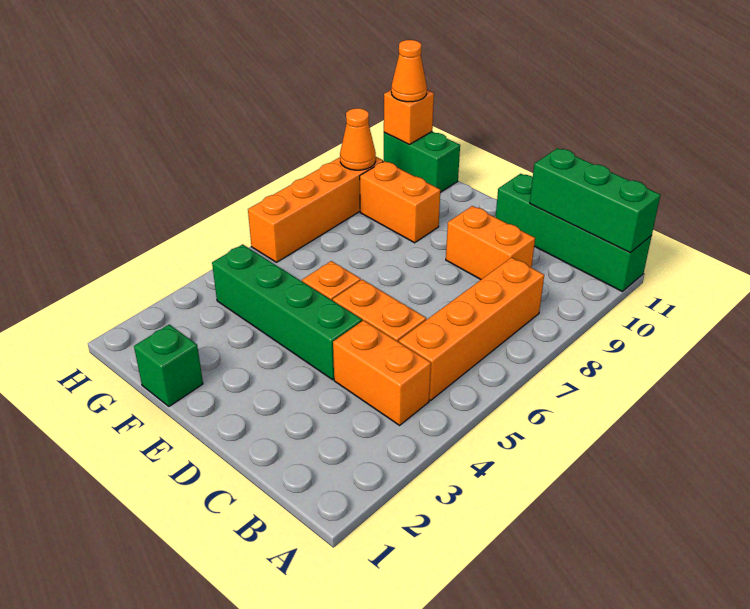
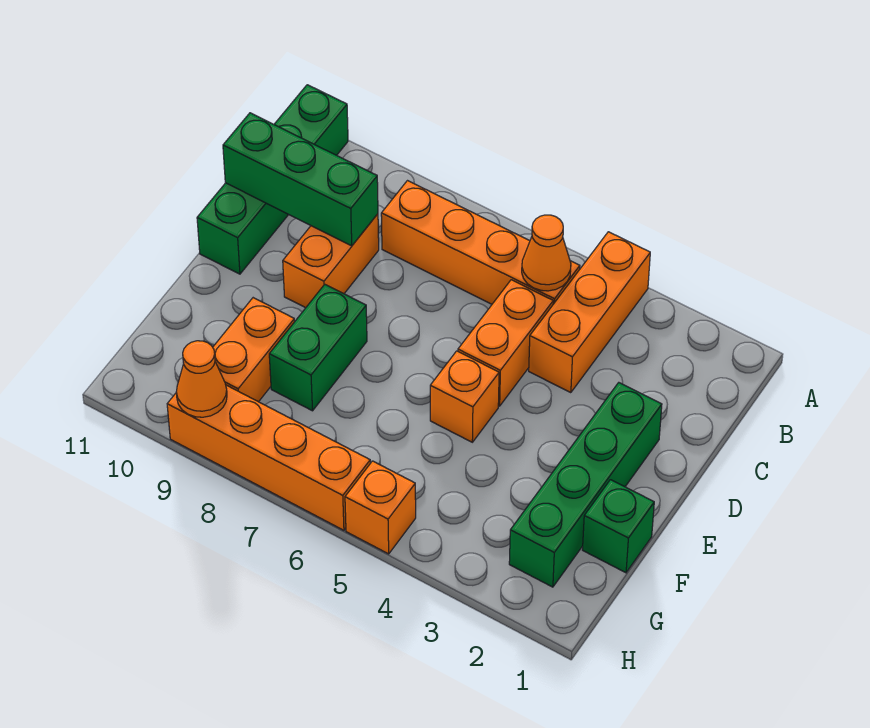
green 1x3 brick [530,148,660,253] -> green 1x3 brick turned to [223,113,378,246]
orange 1x2 brick [333,320,431,425] -> orange 1x3 brick [529,232,650,393]
green 1x4 brick [212,244,362,380] -> green 1x4 brick moved to [509,383,662,587]
green 1x2 brick [384,132,460,193] -> green 1x2 brick moved to [269,284,367,411]
orange 1x1 brick [384,90,434,144] -> orange 1x1 brick moved to [345,461,416,554]
orange 1x1 cone [391,40,427,102] -> orange 1x1 cone moved to [522,215,571,291]

